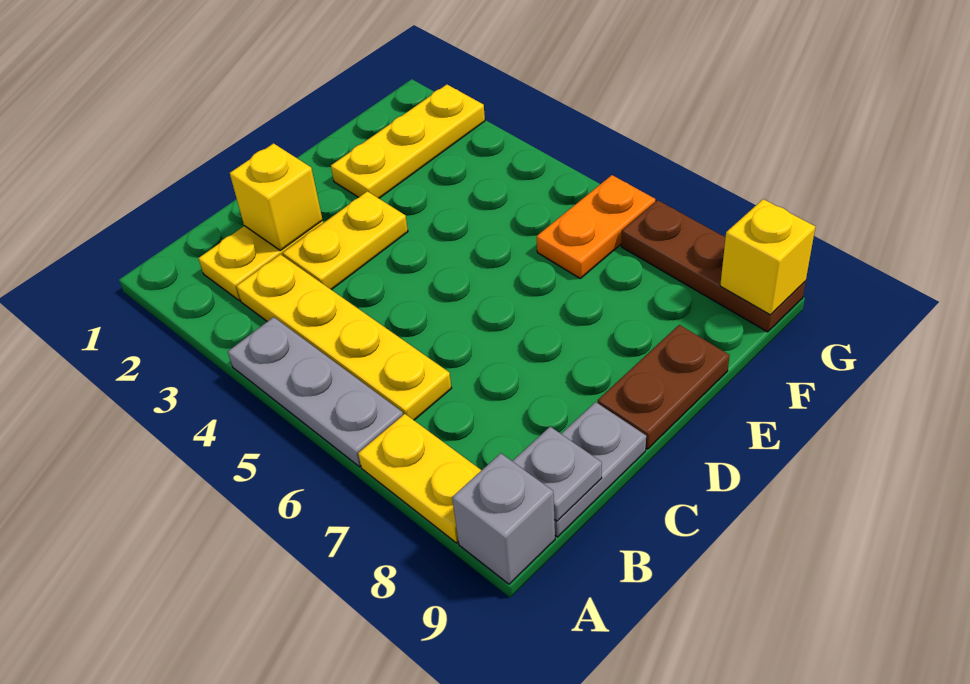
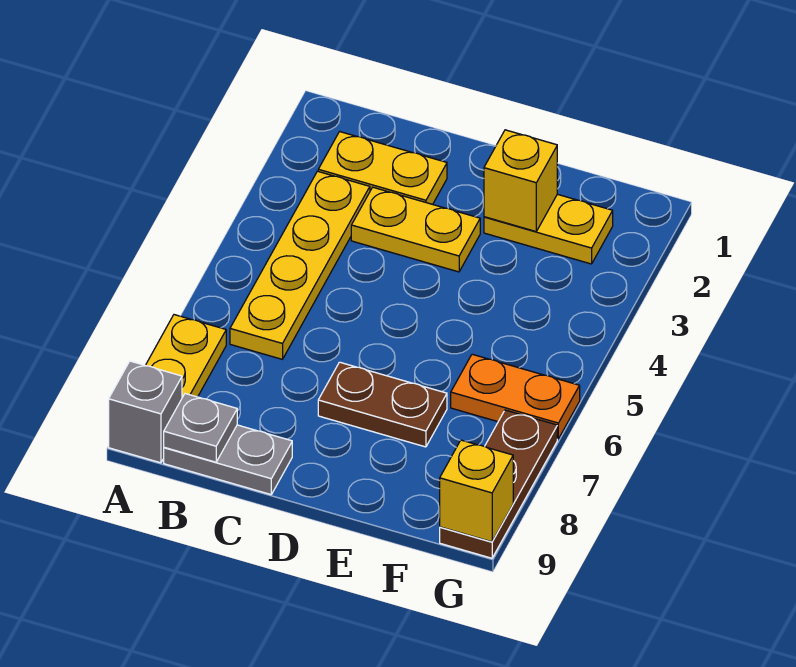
grey 1x3 plate [228,317,403,467] -> none
yellow 1x1 brick [230,143,322,250] -> yellow 1x1 brick moved to [484,130,557,231]
brown 1x2 plate [598,325,730,449] -> brown 1x2 plate moved to [318,362,447,447]
yellow 1x3 plate [331,85,485,198] -> yellow 1x2 plate [484,194,613,264]

